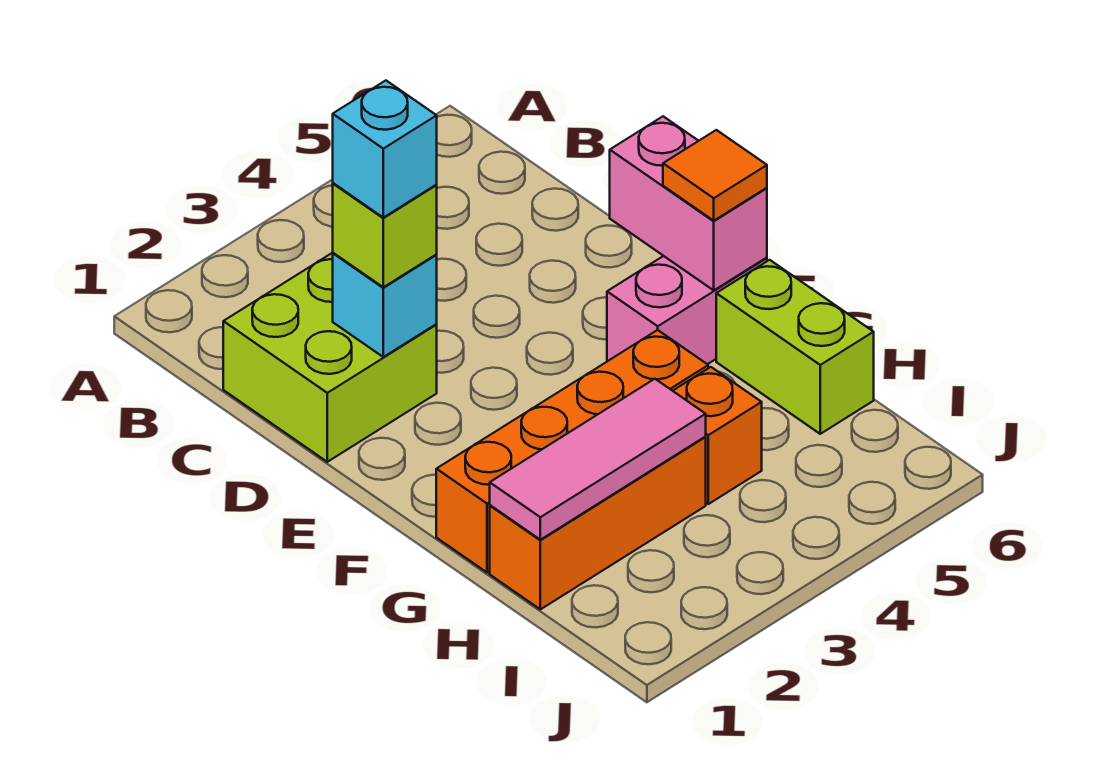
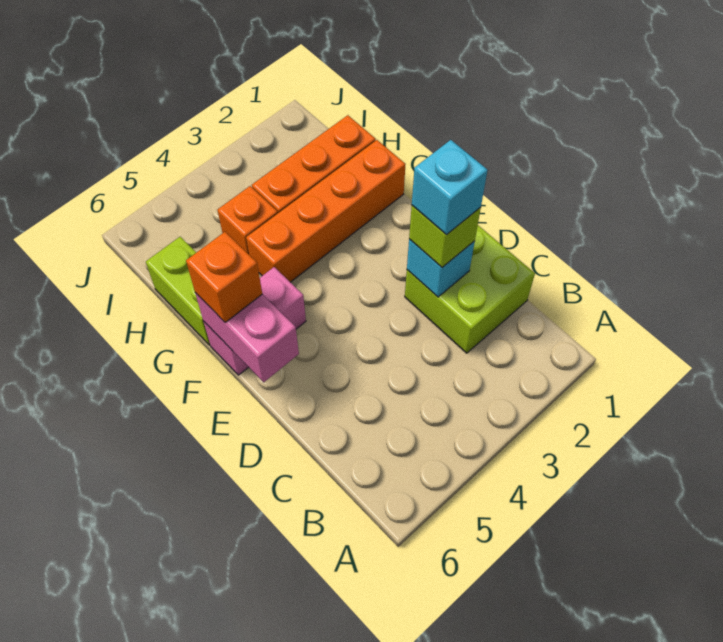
orange 1x1 tile [663,130,767,221] -> orange 1x1 brick [186,232,262,323]
pink 1x3 tile [490,379,706,540] -> none

